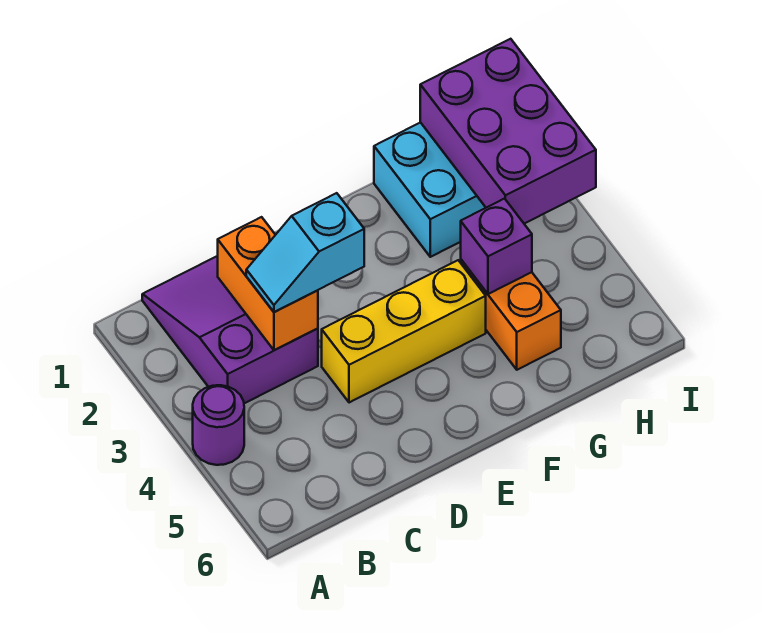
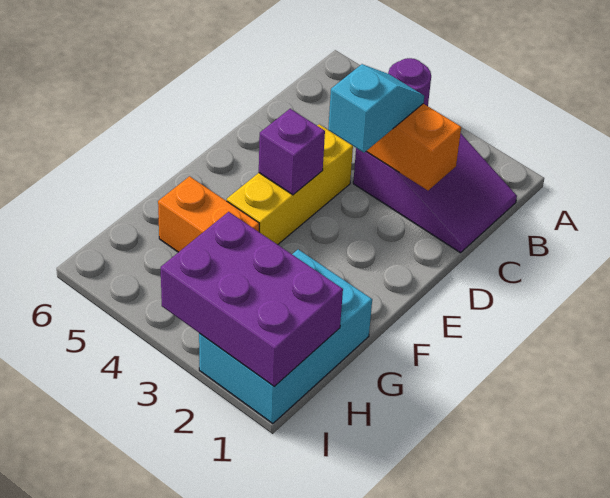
purple 1x1 brick [461,199,532,294] -> purple 1x1 brick moved to [259,109,325,195]

